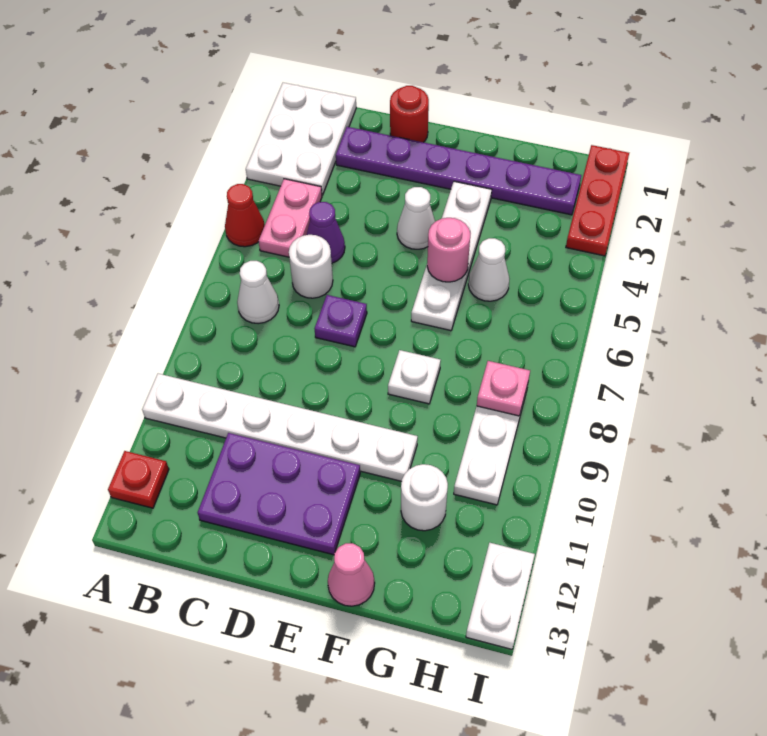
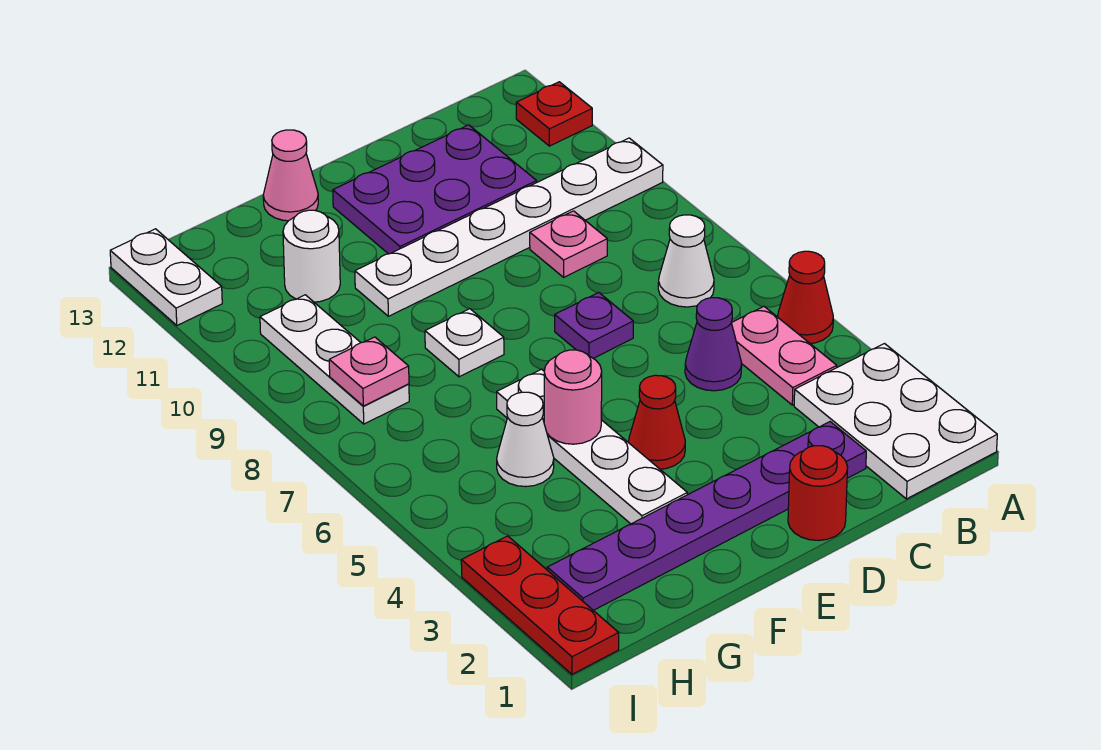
white 1x1 round brick [289,235,333,298] -> none
none -> pink 1x1 plate [530,211,607,277]
white 1x1 cone [397,187,435,249] -> red 1x1 cone [628,375,685,469]

